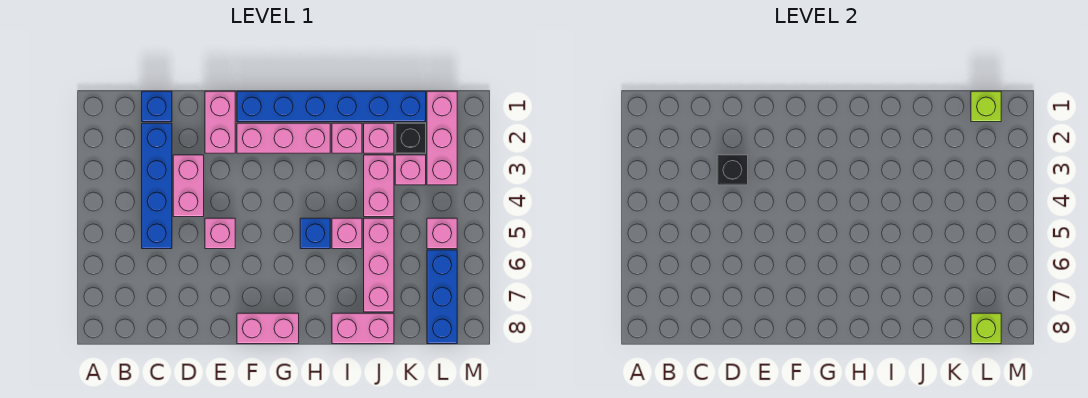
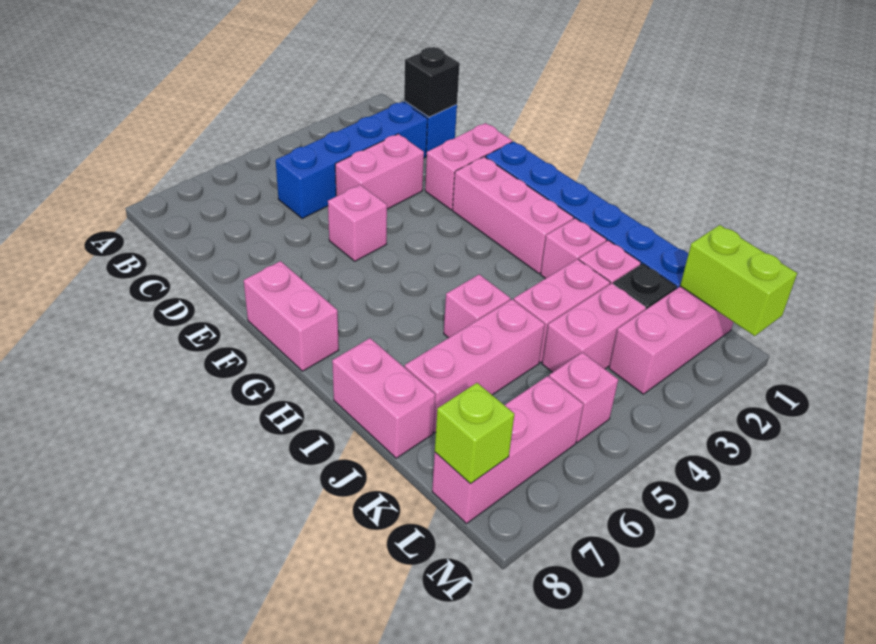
black 1x1 brick [717,155,748,185] -> black 1x1 brick moved to [404,47,460,117]
blue 1x1 brick [300,218,330,249] -> none
pink 1x1 brick [395,155,426,185] -> pink 1x2 brick [542,283,646,372]
lime 1x1 brick [971,91,1001,122] -> lime 1x2 brick [680,225,797,336]
blue 1x3 brick [427,250,457,344] -> pink 1x3 brick [432,376,584,523]

